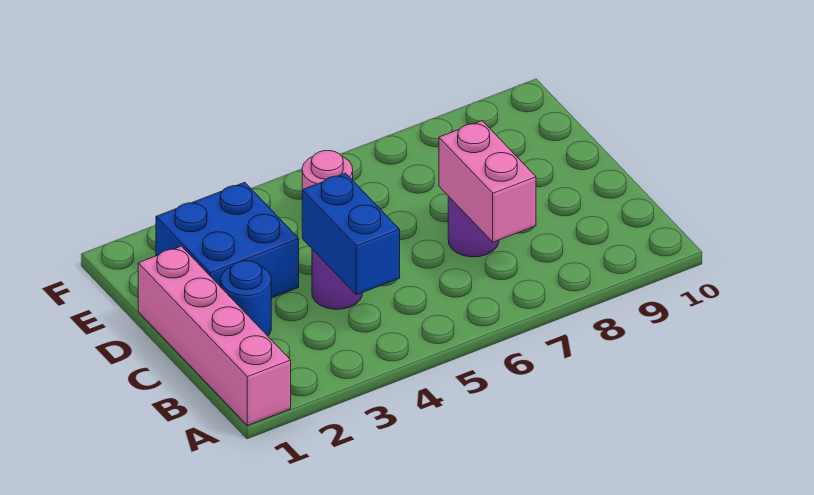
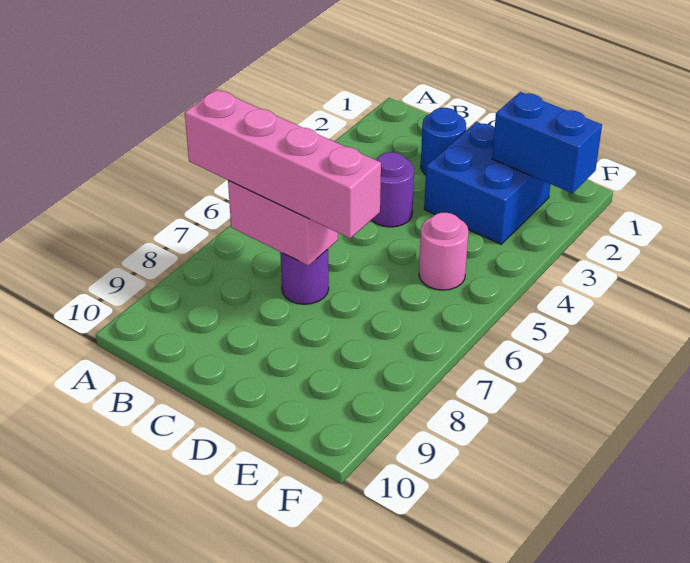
pink 1x4 brick [138,246,291,425] -> pink 1x4 brick moved to [185,89,381,238]
blue 1x2 brick [302,173,400,295] -> blue 1x2 brick moved to [492,92,602,193]

